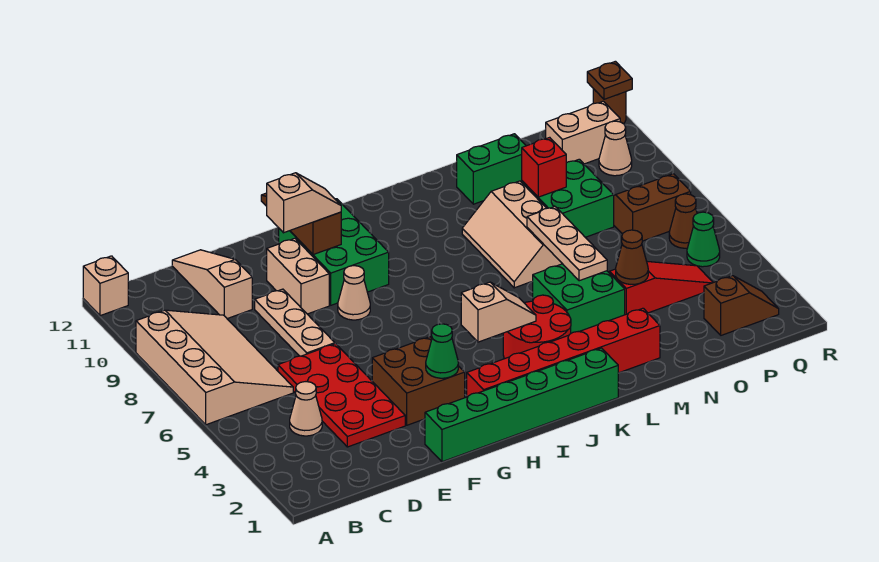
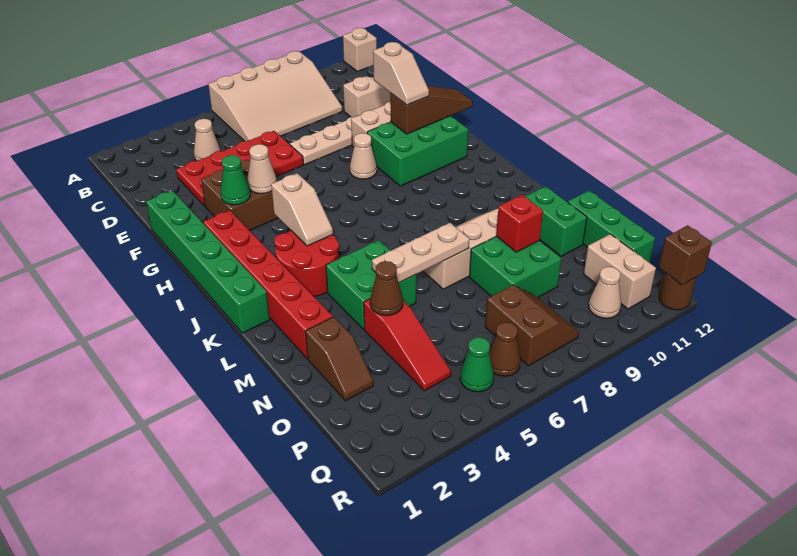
none -> tan 1x1 cone [247,144,277,194]
none -> green 1x3 brick [568,190,655,263]
brown 1x2 slope [704,276,779,335] -> brown 1x2 slope moved to [306,317,373,401]
brown 1x1 plate [587,61,632,99] -> brown 1x1 brick [659,225,712,285]

